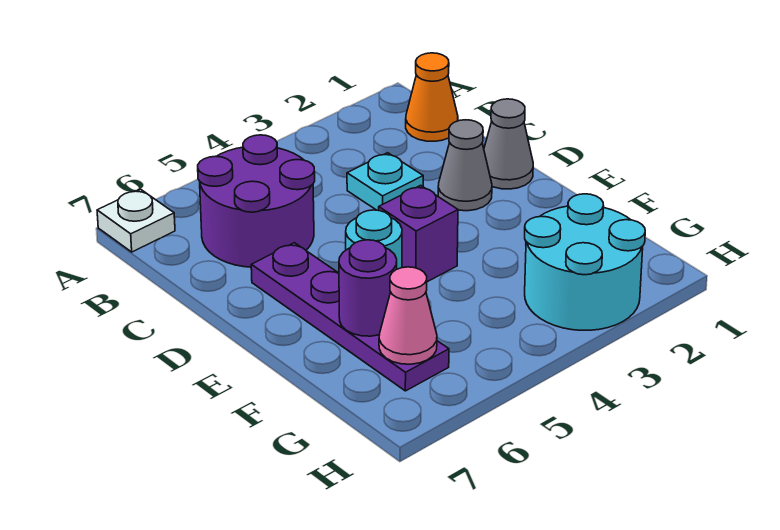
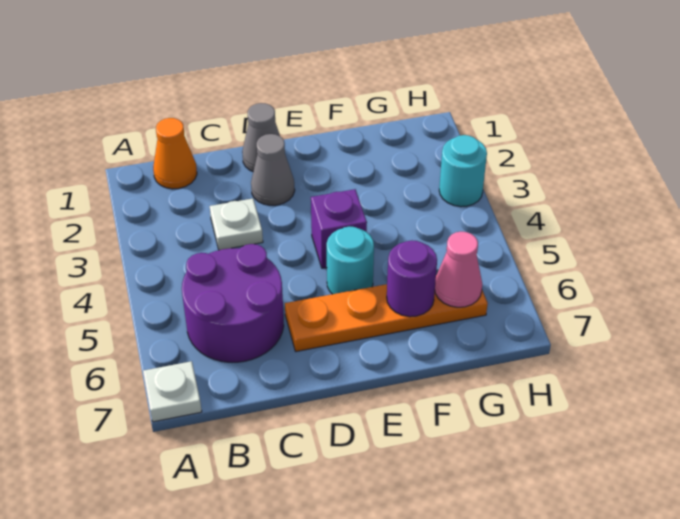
cyan 1x1 plate [347,153,423,210] -> white 1x1 plate [210,199,263,250]
purple 1x4 plate [251,243,449,391] -> orange 1x4 plate [285,275,488,351]
cyan 2x2 round brick [525,194,645,330] -> cyan 1x1 round brick [439,135,487,207]

